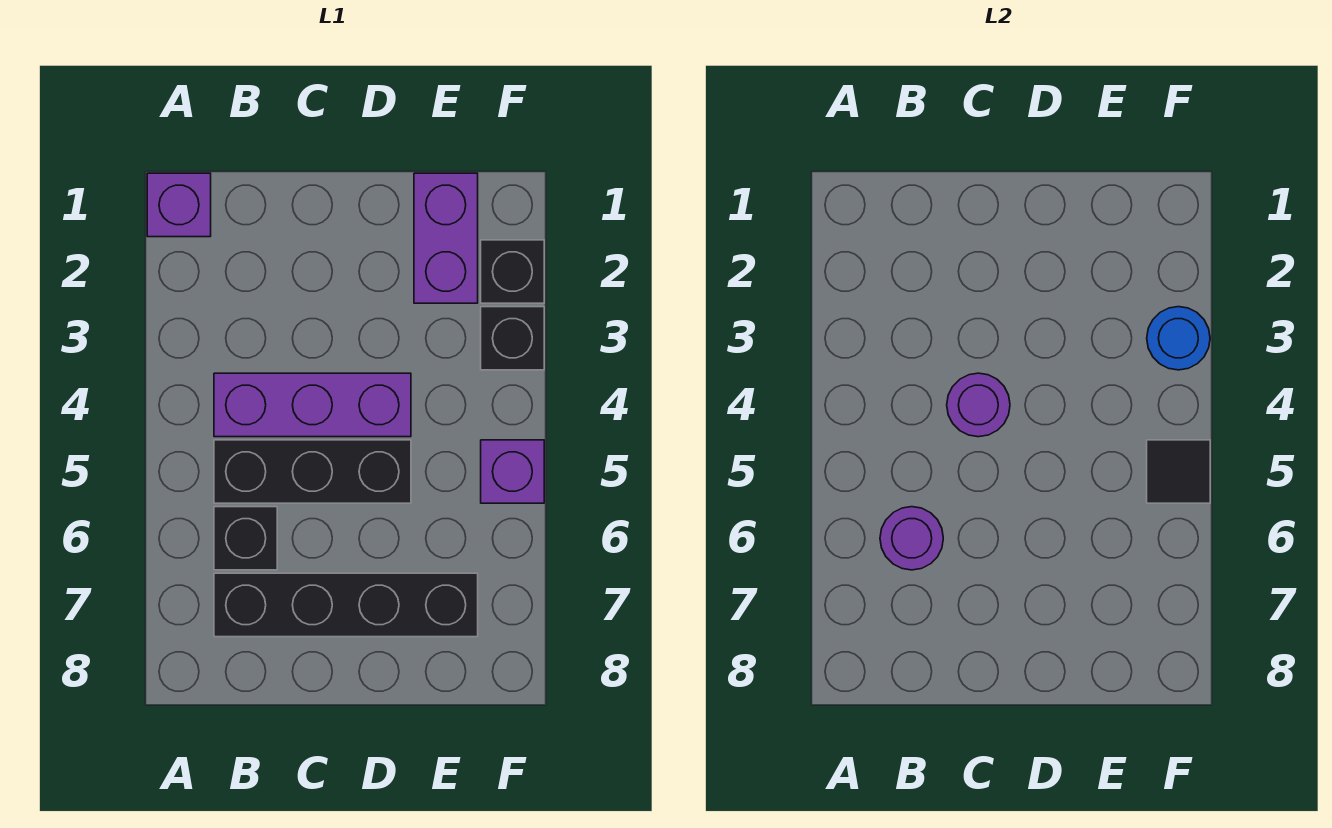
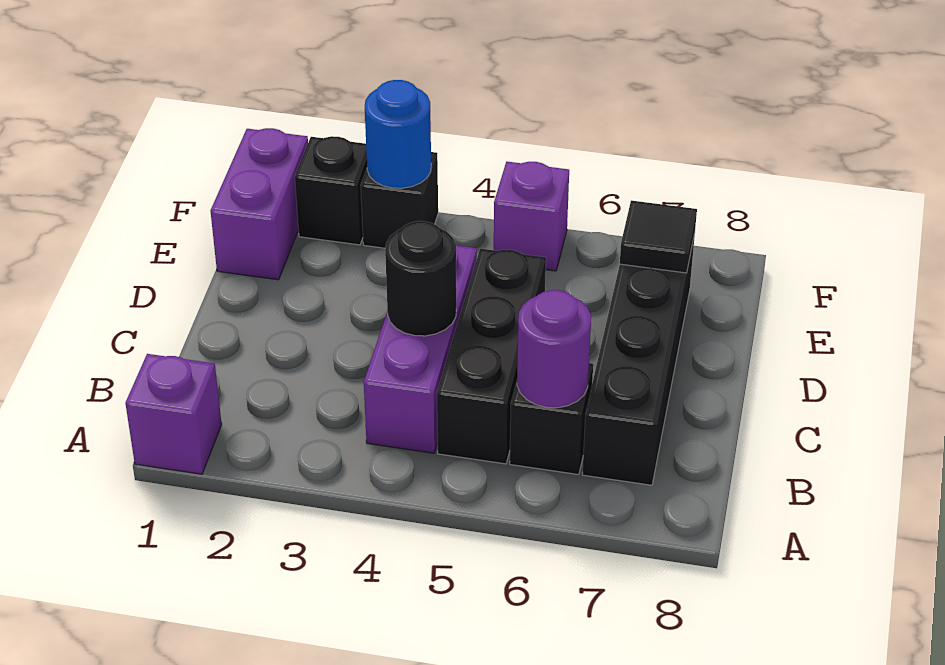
purple 1x1 round brick [947,373,1010,437] -> black 1x1 round brick [385,221,456,336]
purple 1x2 brick [414,173,478,303] -> purple 1x2 brick turned to [211,128,308,280]
black 1x1 tile [1147,440,1210,503] -> black 1x1 tile moved to [620,201,697,273]

